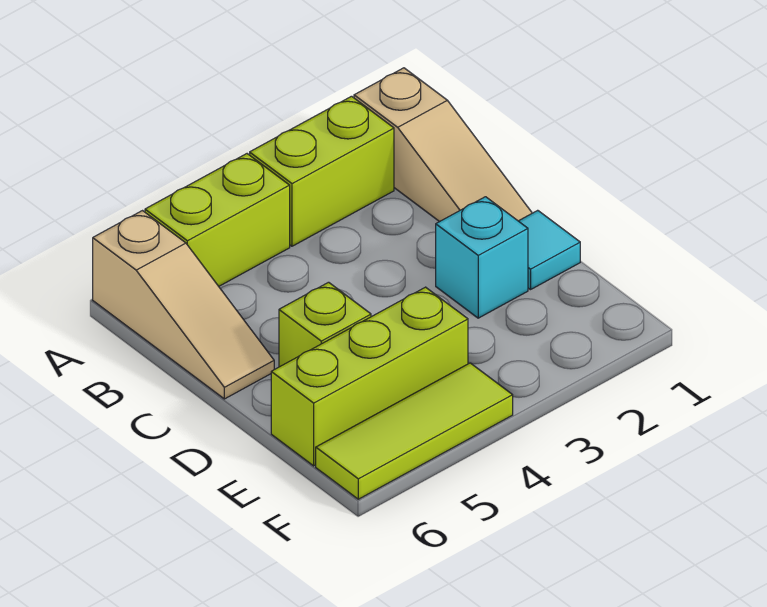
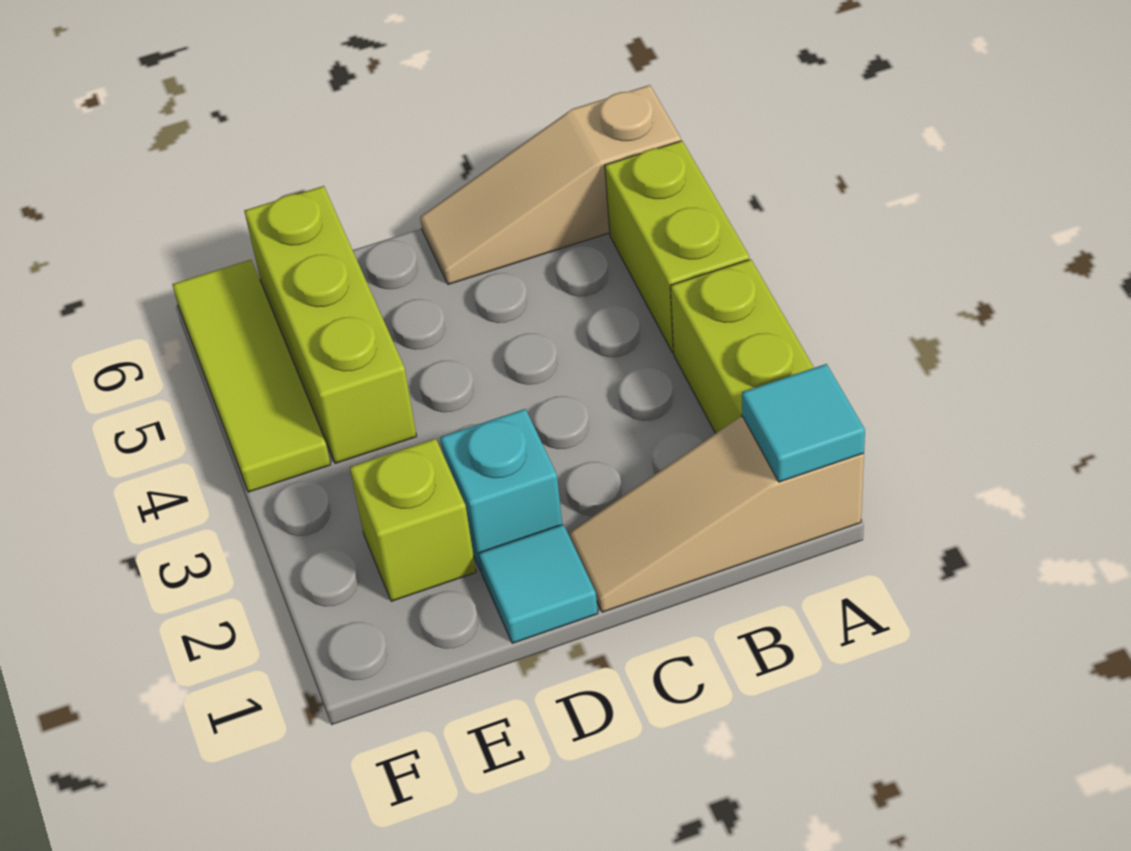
none -> cyan 1x1 tile [742,364,865,482]
lime 1x1 brick [279,282,371,367] -> lime 1x1 brick moved to [350,438,476,601]

